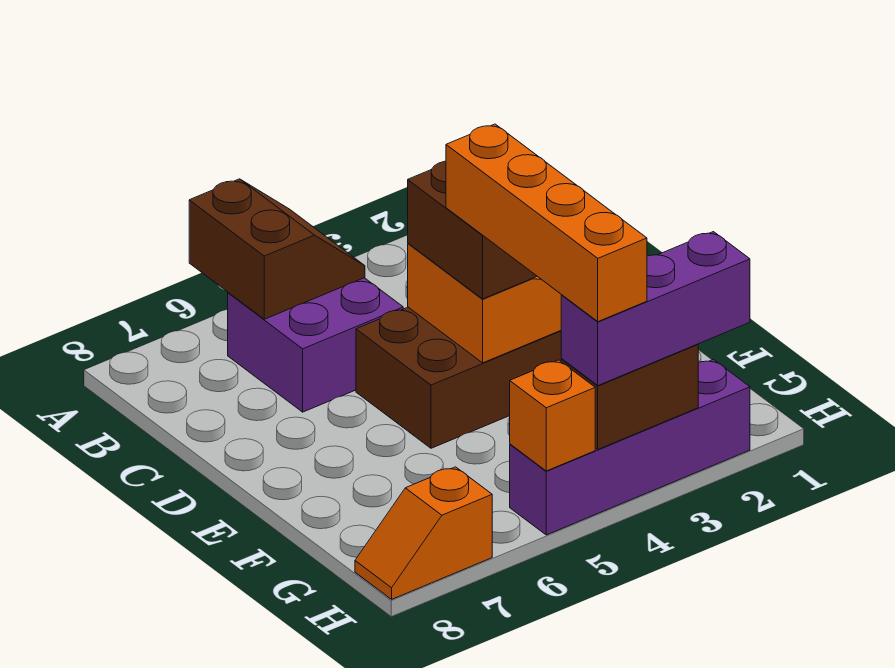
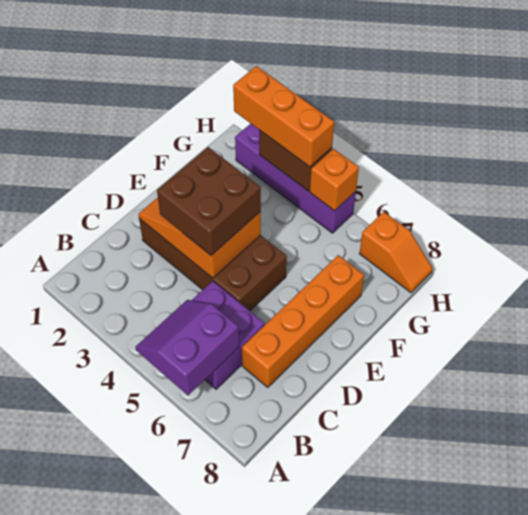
brown 2x2 slope [189,179,365,319] -> purple 2x2 slope [136,300,239,395]
orange 1x4 brick [446,124,647,322] -> orange 1x4 brick moved to [242,255,364,387]
purple 1x3 brick [561,232,750,385] -> orange 1x3 brick [233,66,334,167]

